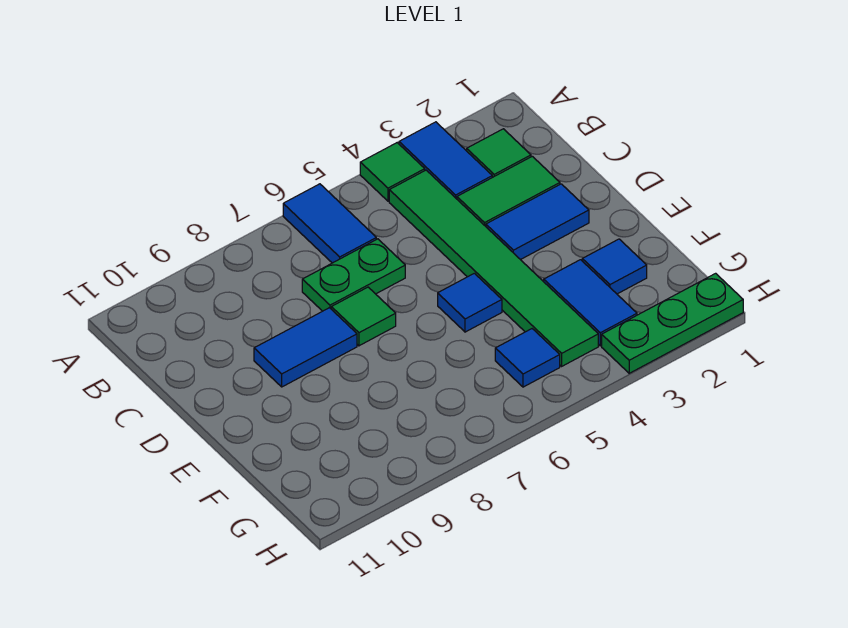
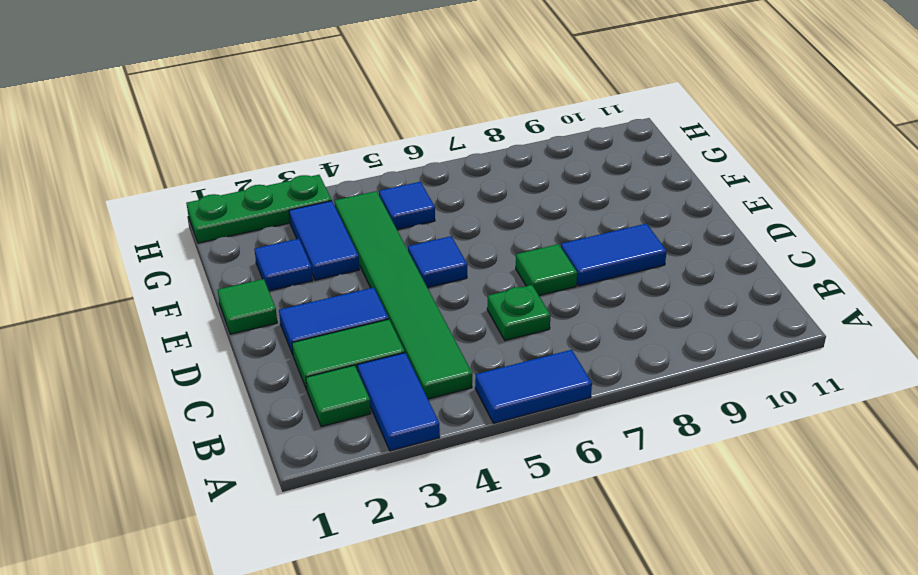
green 1x1 tile [360,143,425,201] -> green 1x1 tile moved to [218,279,277,334]
blue 1x2 tile [283,184,376,263] -> blue 1x2 tile turned to [475,350,592,423]
green 1x2 plate [302,239,405,311] -> green 1x1 plate [487,285,551,340]

